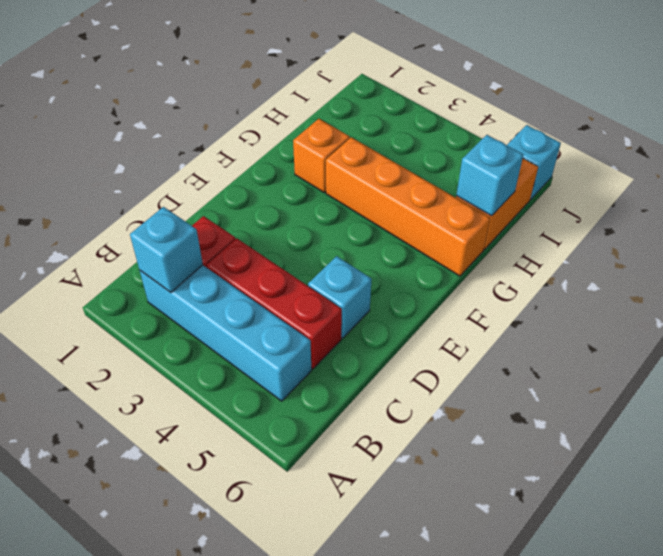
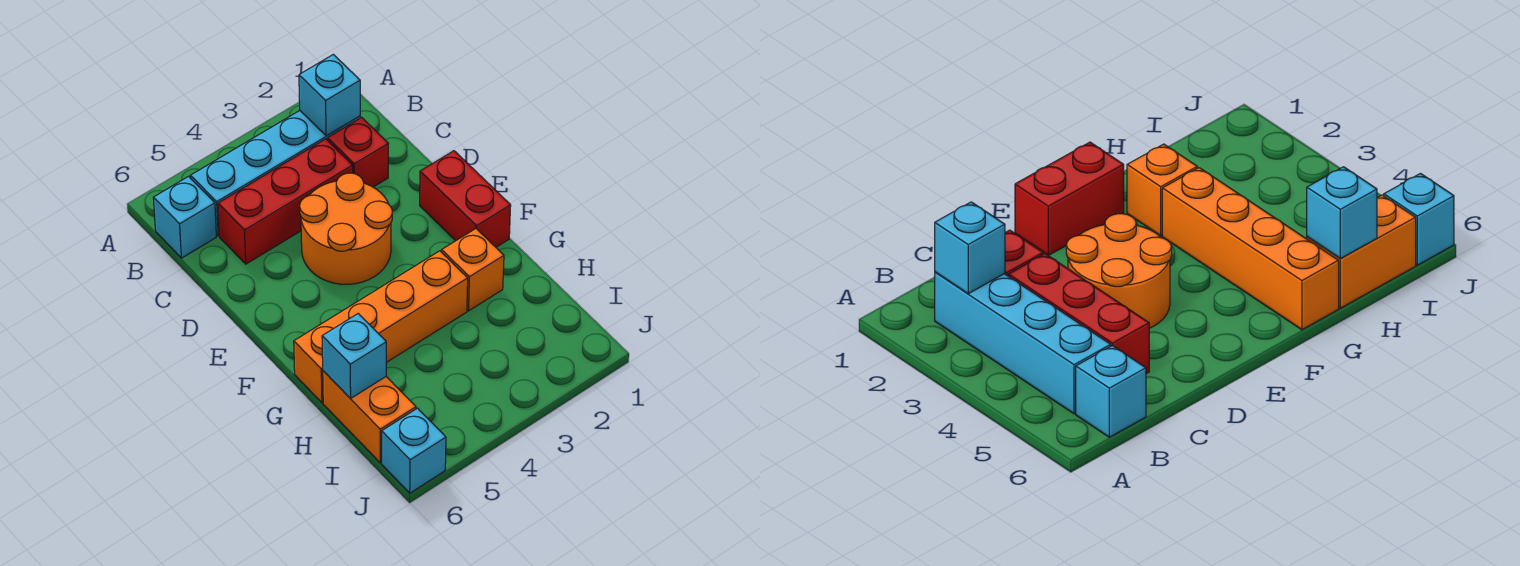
none -> orange 2x2 round brick [300,173,392,284]
cyan 1x1 brick [308,256,372,338] -> cyan 1x1 brick moved to [153,176,216,258]
none -> red 1x2 brick [420,151,511,247]

